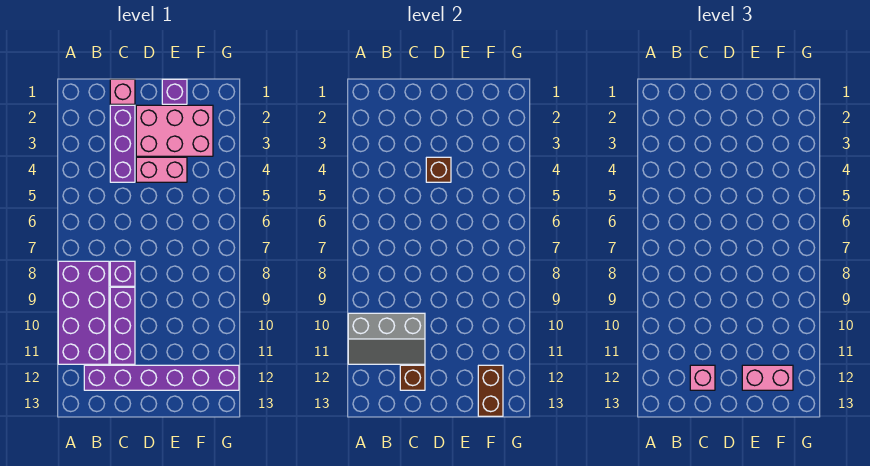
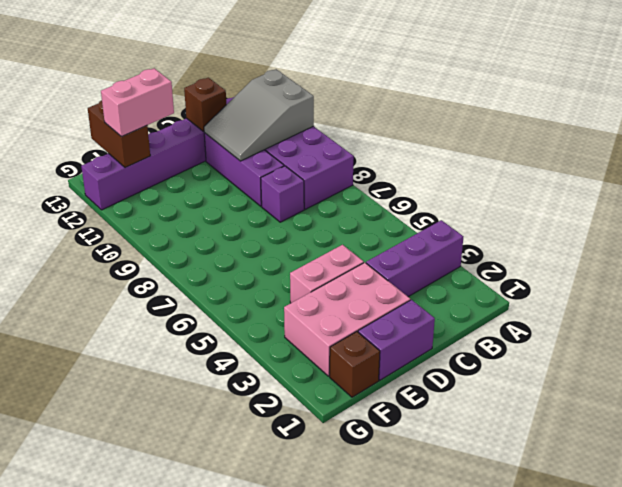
grey 2x3 slope [348,313,425,364] -> grey 2x3 slope turned to [204,69,314,161]
pink 1x1 brick [110,79,135,104] -> none
purple 1x3 brick [110,105,135,182] -> purple 1x3 brick turned to [366,220,463,297]
pink 1x1 brick [690,365,715,390] -> none
brown 1x1 brick [426,157,451,182] -> brown 1x1 brick moved to [330,332,380,397]
purple 1x1 brick [162,79,187,104] -> purple 1x2 brick [358,300,435,380]

